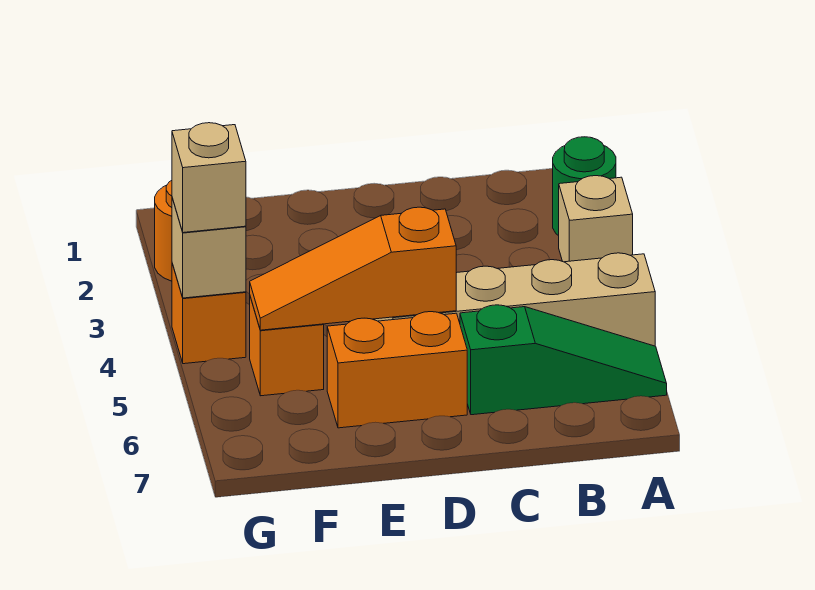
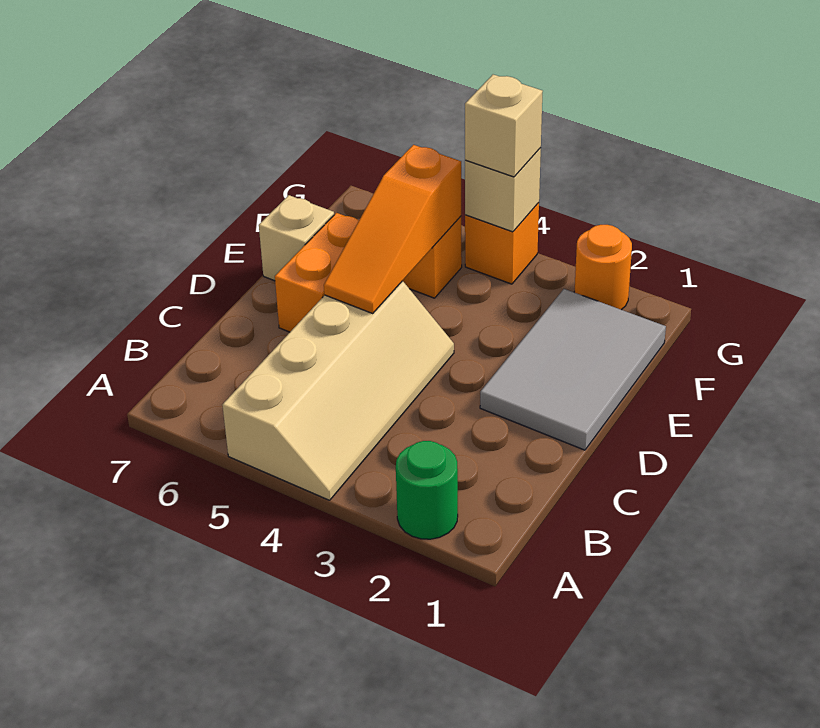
tan 1x1 brick [559,176,633,262] -> tan 1x1 brick moved to [259,195,334,281]
green 1x3 slope [460,305,667,415] -> none
none -> grey 2x3 tile [480,289,666,450]
orange 1x3 slope [250,207,456,330] -> orange 1x3 slope turned to [324,145,461,313]

